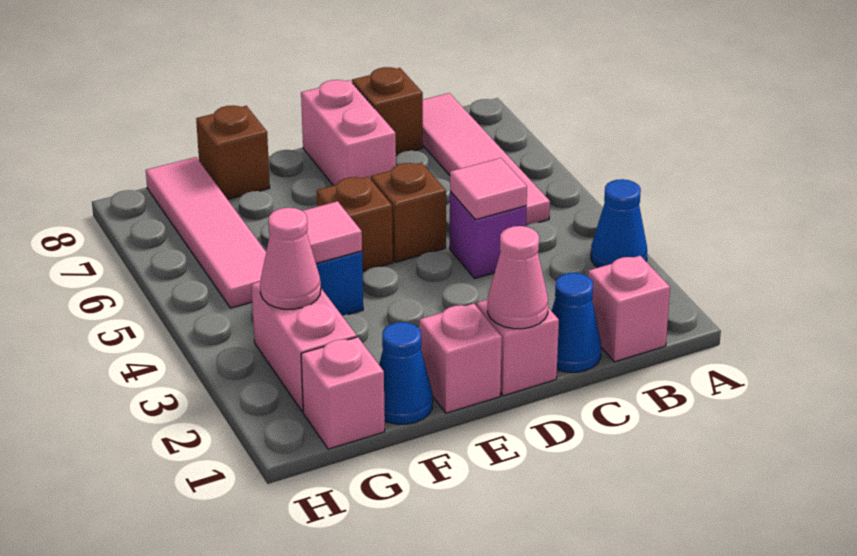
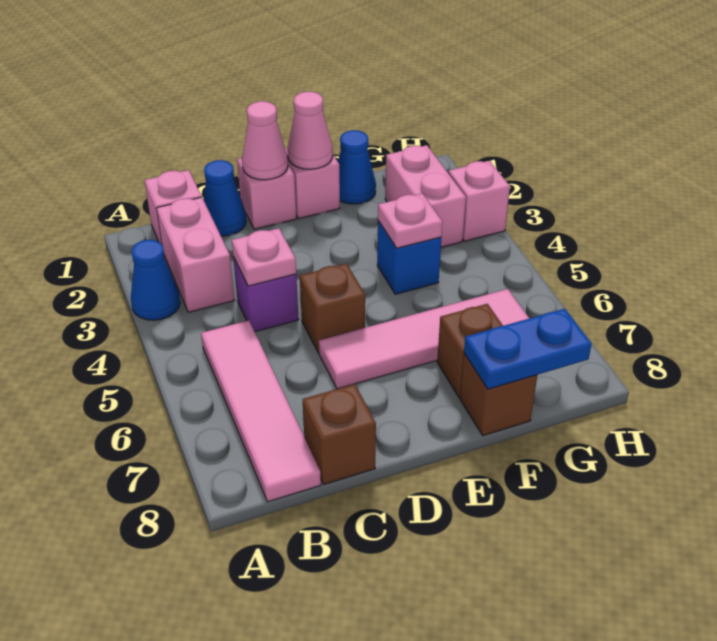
pink 1x1 tile [450,158,527,220] -> pink 1x1 plate [232,228,296,286]
pink 1x2 brick [301,80,396,186] -> pink 1x2 brick moved to [157,197,234,312]
brown 1x1 brick [317,177,393,271] -> brown 1x1 brick moved to [437,304,503,397]
pink 1x1 tile [303,201,362,263] -> pink 1x1 plate [378,193,442,248]
none -> blue 1x2 plate [464,309,592,389]
pink 1x1 brick [301,337,385,449] -> pink 1x1 brick moved to [448,161,510,241]
pink 1x1 cone [260,208,321,309] -> pink 1x1 cone moved to [287,92,333,169]
pink 1x4 tile [146,157,266,308] -> pink 1x4 tile turned to [319,289,529,389]

